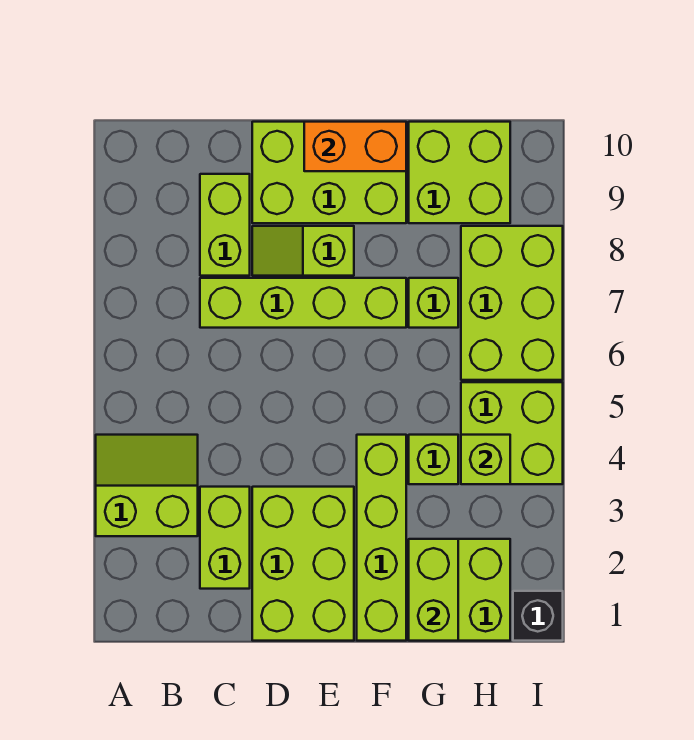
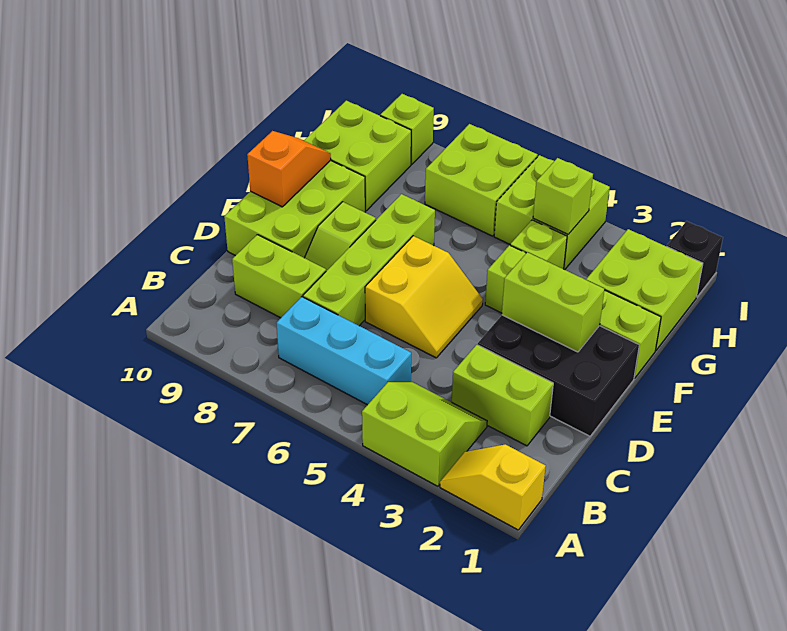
none -> yellow 1x2 slope [440,444,546,530]
lime 2x2 slope [96,435,198,536] -> lime 2x2 slope turned to [362,382,487,486]
none -> cyan 1x3 brick [276,297,411,405]
lime 2x3 brick [252,487,354,641] -> black 2x3 brick [478,315,639,436]
none -> yellow 2x2 slope [365,236,483,358]
orange 1x2 brick [304,122,406,171] -> orange 1x2 slope [247,131,331,207]
lime 1x2 brick [409,539,458,641] -> lime 1x2 brick moved to [502,252,604,352]
lime 1x1 brick [409,278,458,328] -> lime 1x1 brick moved to [380,94,434,164]
lime 2x3 brick [461,226,563,380] -> lime 2x2 brick [425,124,537,236]

